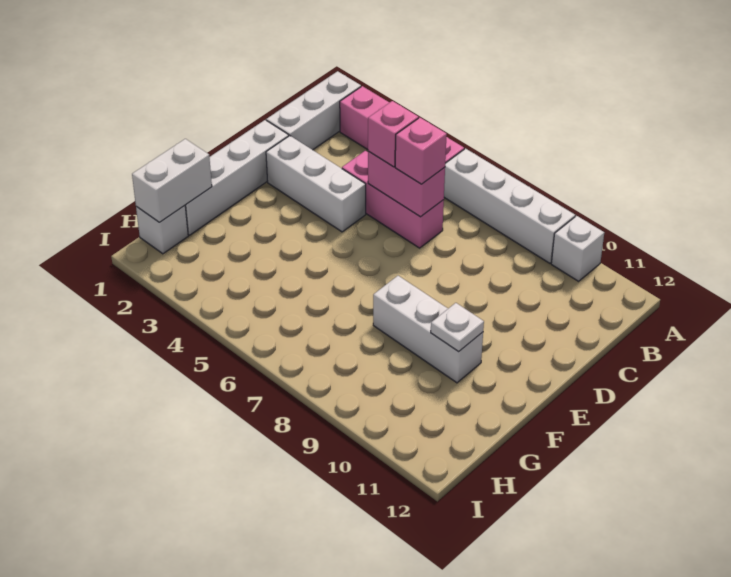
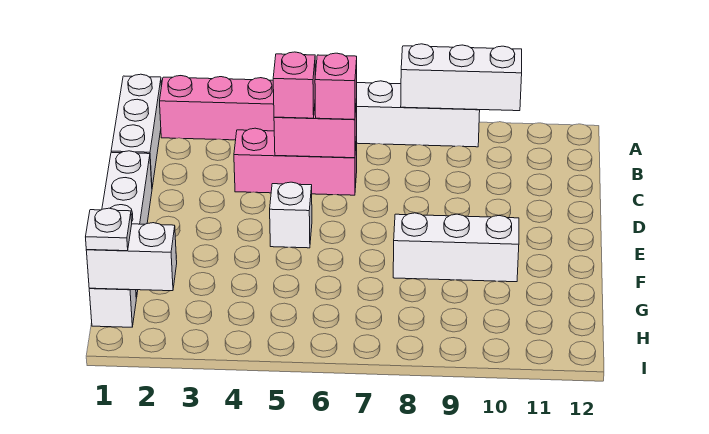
white 1x1 brick [551,216,604,281] -> white 1x1 brick moved to [270,182,312,248]
white 1x3 brick [266,136,366,232] -> white 1x3 brick moved to [401,44,522,111]
white 1x1 plate [431,303,484,352] -> white 1x1 plate moved to [86,208,132,251]
white 1x2 brick [132,139,212,222] -> white 1x2 brick turned to [86,223,177,291]

